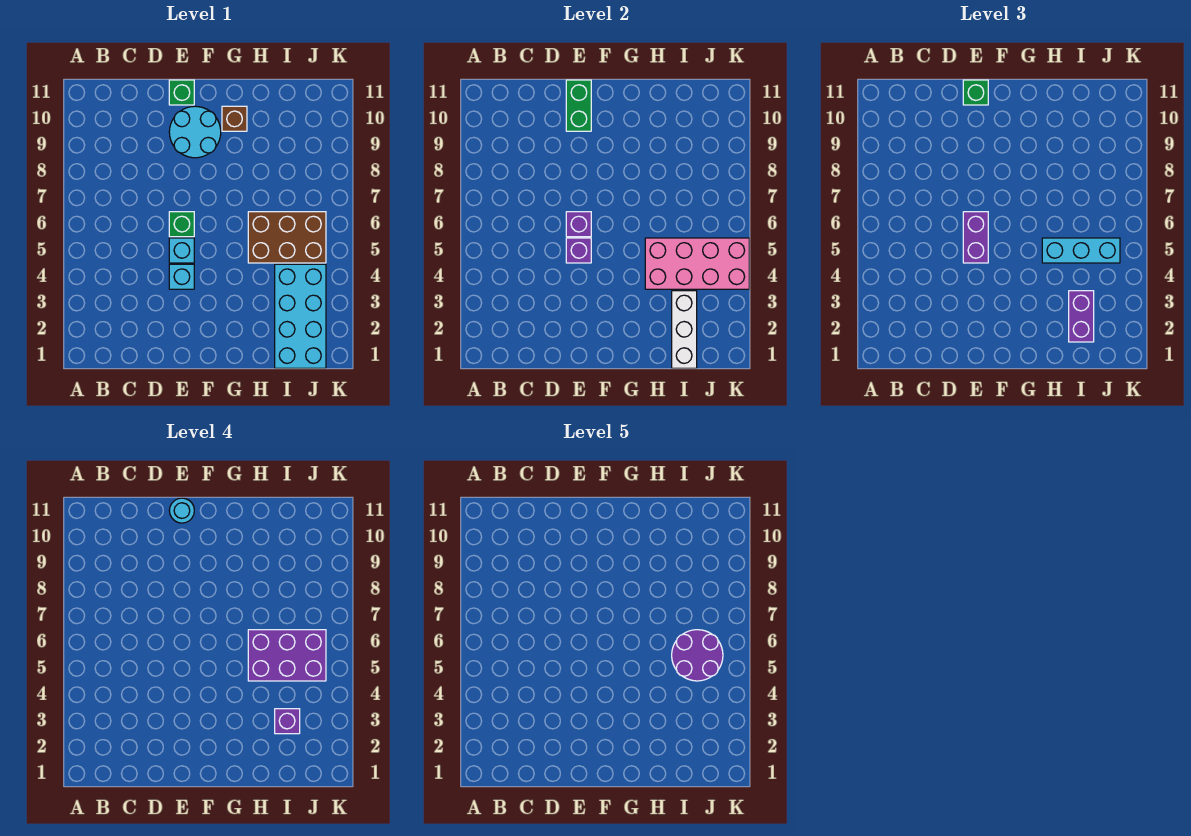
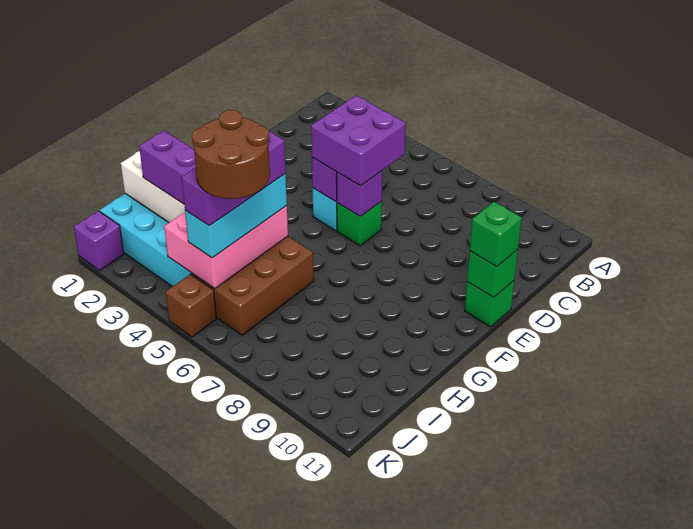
cyan 1x1 brick [169,264,194,289] -> none
purple 1x2 brick [963,212,988,263] -> purple 2x2 brick [311,96,406,186]
cyan 2x2 round brick [169,106,221,158] -> none
green 1x2 brick [566,80,591,131] -> green 1x1 brick [467,250,518,298]
cyan 1x1 round brick [169,498,194,523] -> none
brown 1x1 brick [222,106,247,131] -> brown 1x1 brick moved to [166,274,216,337]
pink 2x4 brick [645,238,749,289] -> pink 2x3 brick [164,206,288,289]
purple 2x3 brick [248,630,326,681] -> purple 1x3 brick [182,131,286,226]
purple 1x1 brick [275,709,300,734] -> purple 1x1 brick moved to [74,211,124,270]
purple 2x2 round brick [672,630,723,681] -> brown 2x2 round brick [192,110,270,199]

